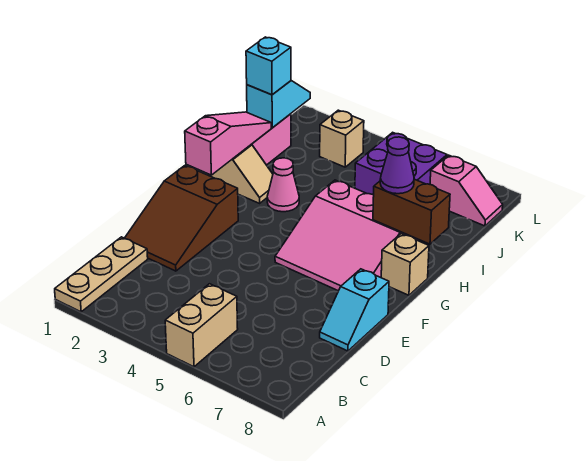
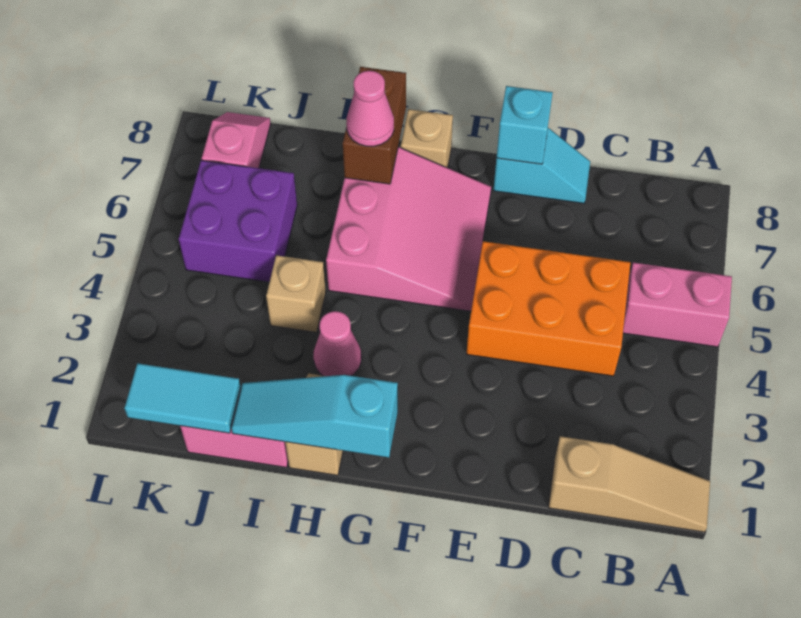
tan 1x3 plate [55,237,148,312] -> tan 1x3 slope [548,436,710,532]
tan 1x2 brick [165,284,238,367] -> pink 1x2 brick [623,262,732,347]
none -> orange 2x3 brick [467,241,630,376]
brown 2x3 slope [125,165,238,271] -> none
pink 1x3 slope [185,112,271,175] -> cyan 1x3 slope [231,375,398,458]
purple 1x1 cone [380,137,414,194] -> pink 1x1 cone [346,71,394,146]
cyan 1x2 slope [247,81,310,128] -> cyan 1x2 tile [124,363,241,433]
cyan 1x1 brick [246,37,291,95] -> cyan 1x1 brick moved to [497,86,553,164]
tan 1x1 brick [320,110,364,167] -> tan 1x1 brick moved to [266,255,326,332]

